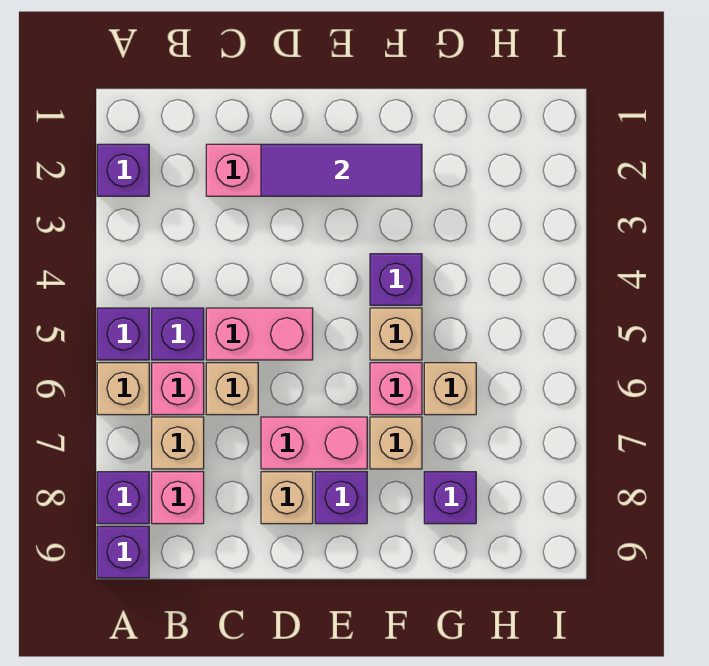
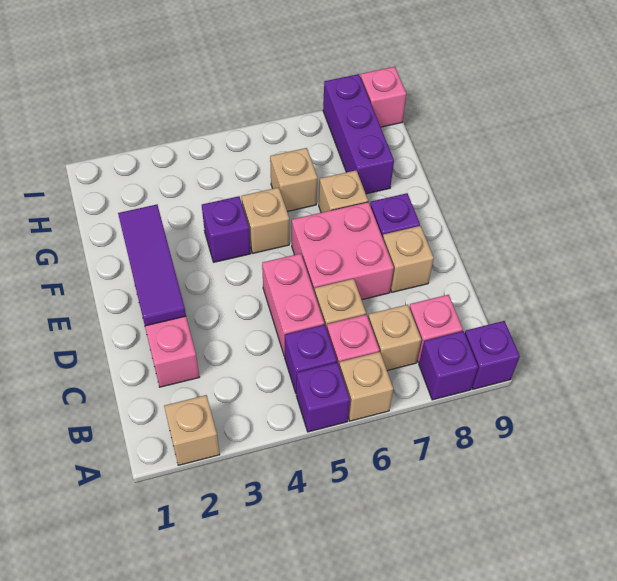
purple 1x1 brick [97,144,149,196] -> tan 1x1 brick [164,395,220,465]
pink 1x2 brick [261,417,367,469] -> pink 2x2 brick [292,202,394,300]
pink 1x1 brick [370,363,422,415] -> pink 1x1 brick moved to [360,67,406,127]
purple 1x1 brick [424,472,476,524] -> purple 1x3 brick [323,74,394,194]

